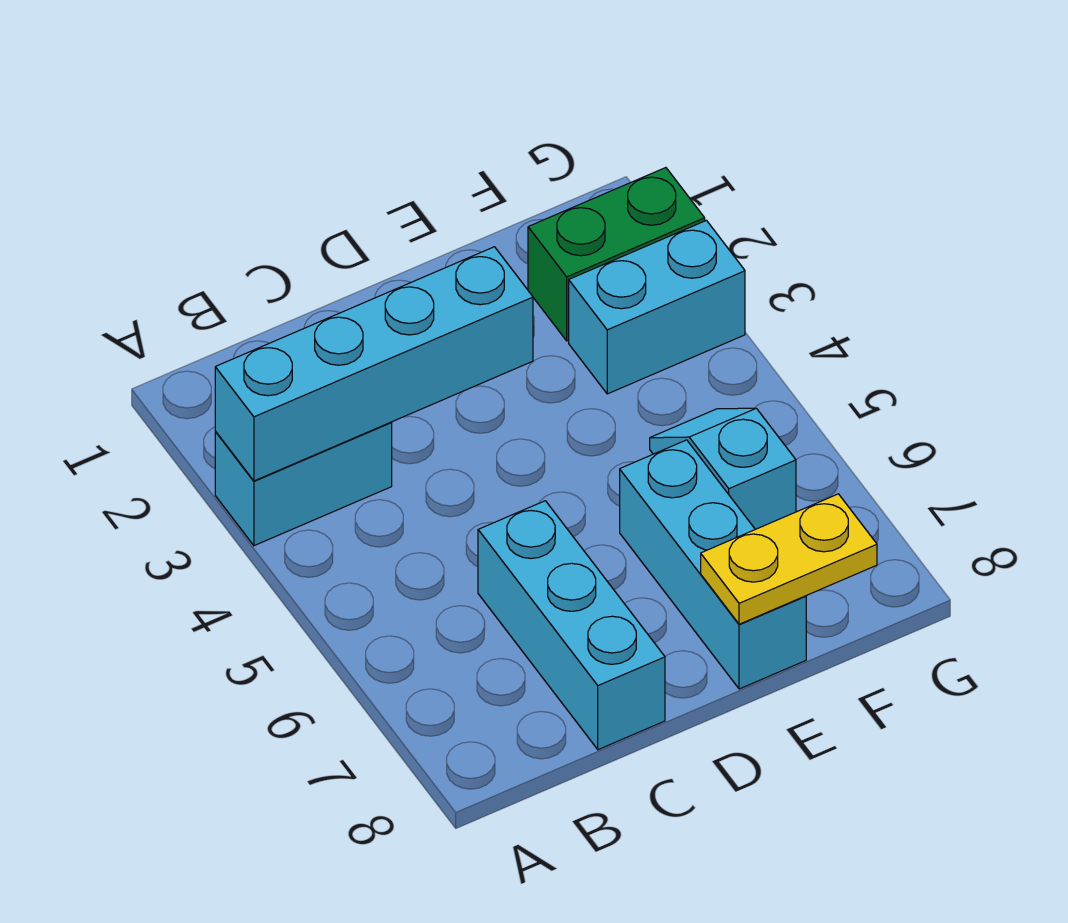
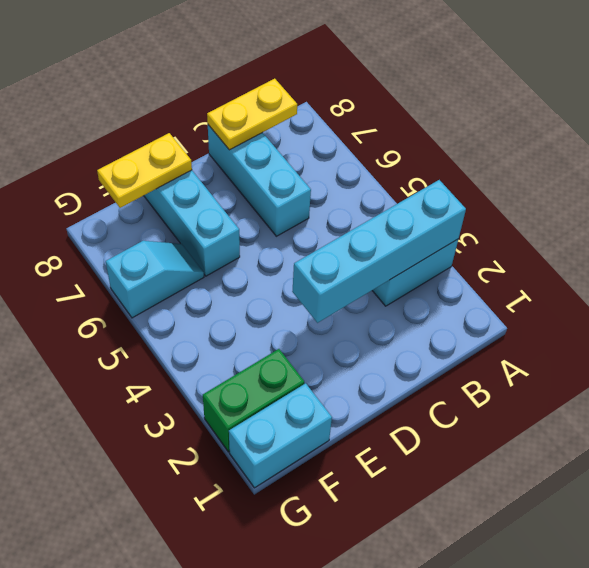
none -> yellow 1x2 plate [207,79,297,150]
cyan 1x2 brick [569,220,745,394] -> cyan 1x2 brick moved to [229,383,332,488]
cyan 1x2 slope [650,408,796,529] -> cyan 1x2 slope turned to [106,241,204,318]

